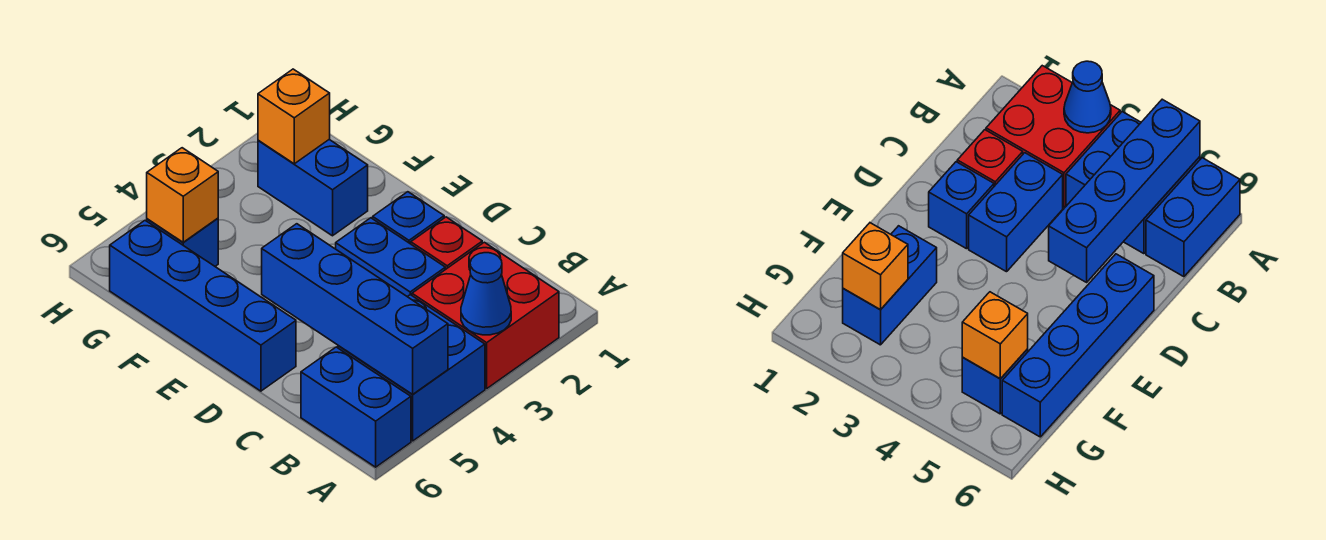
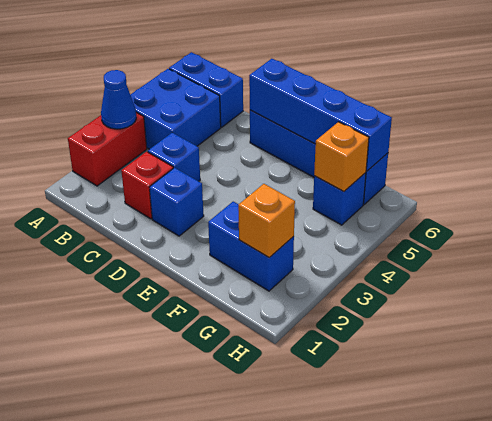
red 2x2 brick [412,242,559,389] -> red 1x2 brick [68,112,147,186]
blue 1x4 brick [262,224,448,395] -> blue 1x4 brick moved to [249,59,392,171]
blue 1x2 brick [336,218,445,297] -> blue 1x1 brick [148,133,200,181]

